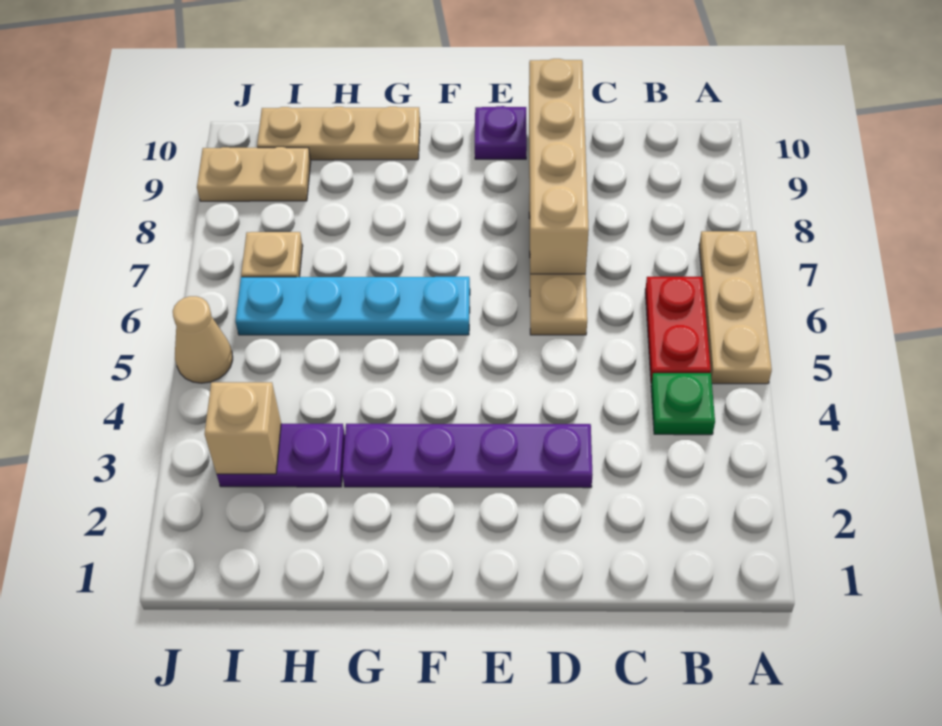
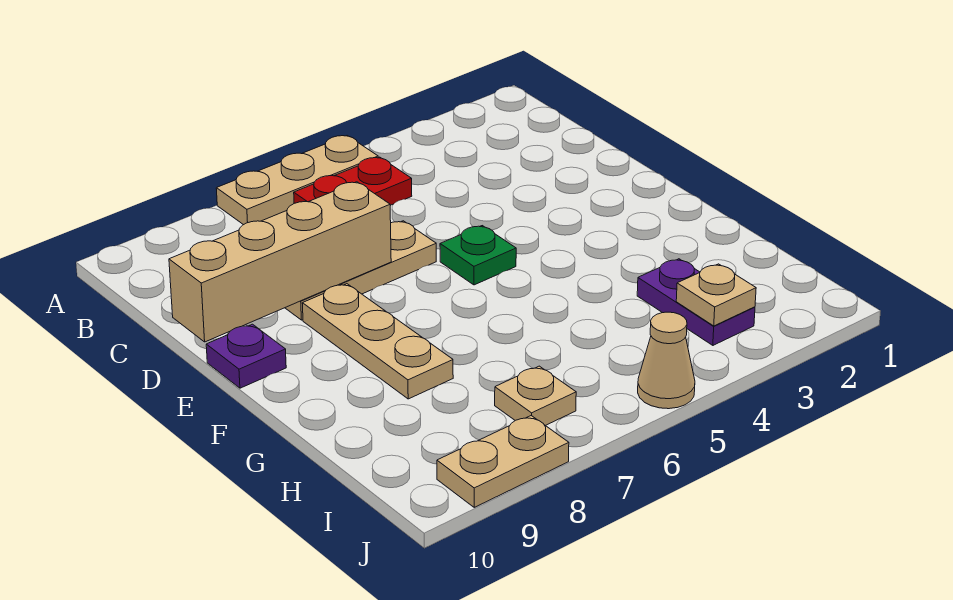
green 1x1 plate [651,373,715,435] -> green 1x1 plate moved to [440,226,516,285]
purple 1x4 plate [342,424,593,488] -> none
cyan 1x4 plate [235,277,470,335] -> none
tan 1x3 plate [257,107,420,160] -> tan 1x3 plate moved to [302,284,453,399]
tan 1x1 brick [205,382,281,474] -> tan 1x1 plate [676,264,756,326]
tan 1x2 plate [197,147,311,201] -> tan 1x2 plate turned to [437,416,569,507]

